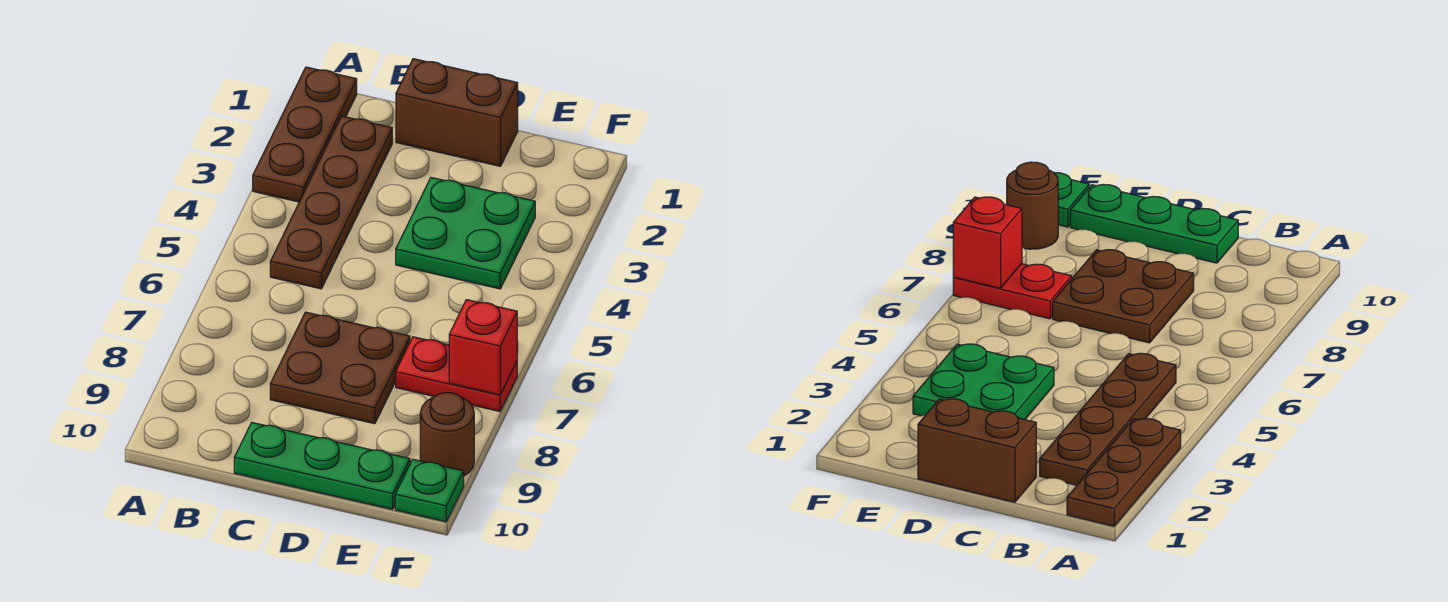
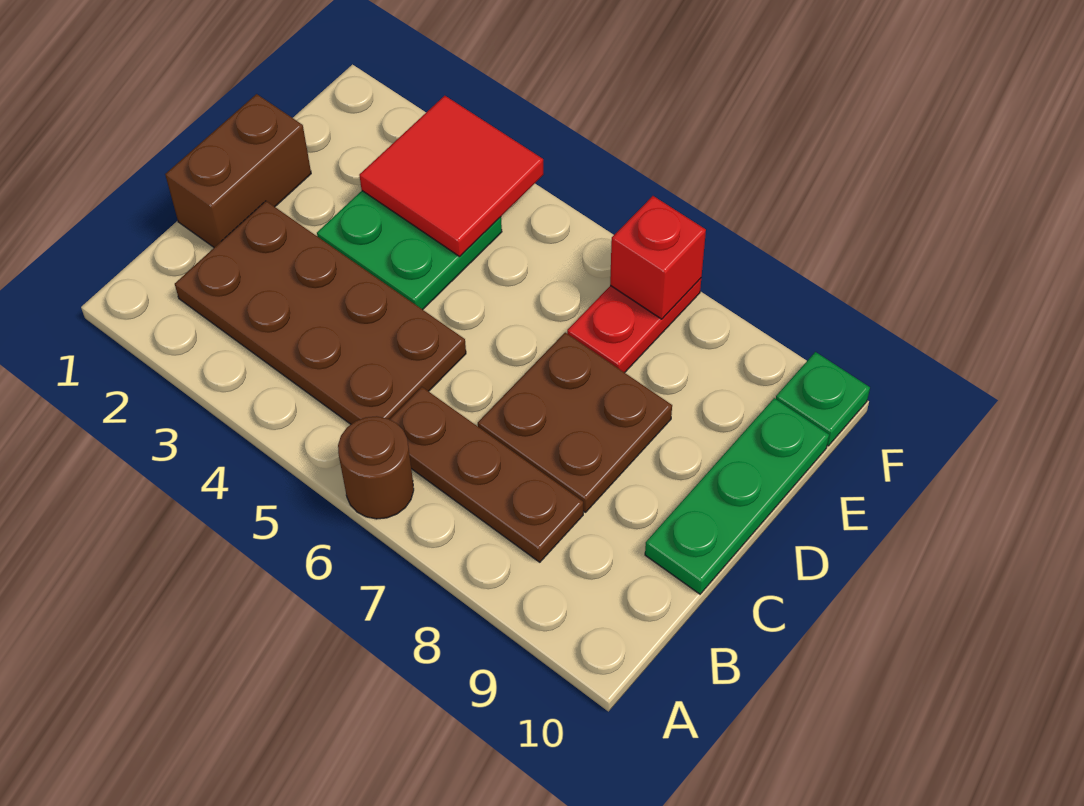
brown 1x3 plate [253,67,357,202] -> brown 1x3 plate moved to [390,387,583,562]
brown 1x4 plate [270,116,392,289] -> brown 2x4 plate [175,201,466,424]
none -> red 2x2 tile [359,96,544,256]
brown 1x1 round brick [420,393,474,476] -> brown 1x1 round brick moved to [338,416,414,519]

